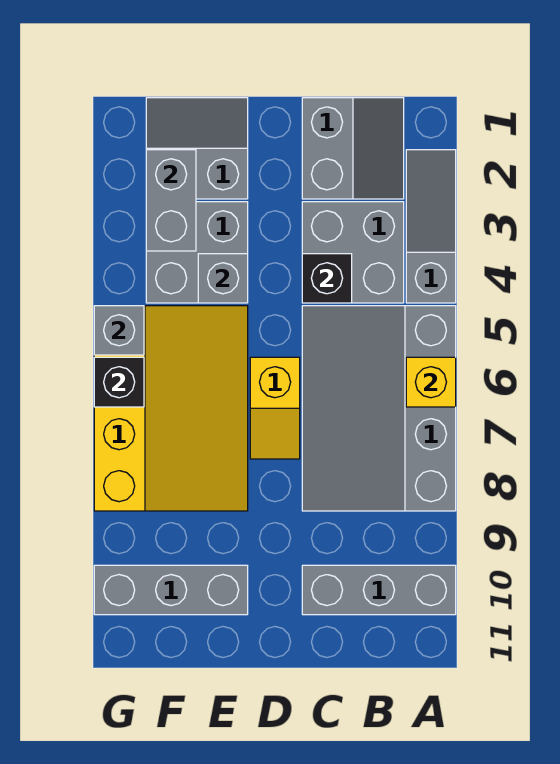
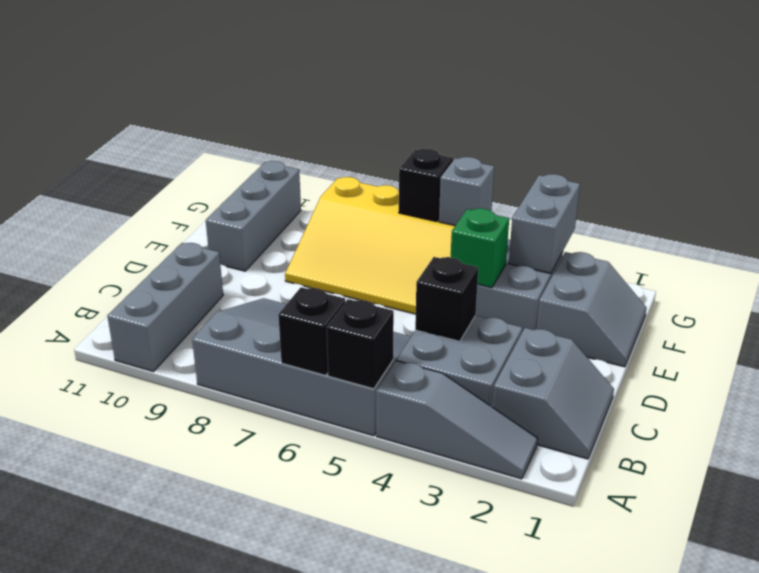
none -> black 1x1 brick [327,299,394,389]
yellow 1x1 brick [406,357,456,407] -> black 1x1 brick [278,287,345,375]
grey 2x2 slope [302,98,404,199] -> grey 2x2 slope turned to [492,328,614,459]
yellow 1x2 slope [250,357,300,459] -> none
grey 1x1 brick [198,254,248,303] -> green 1x1 brick [451,208,509,288]
grey 1x2 brick [146,150,196,251] -> grey 1x2 brick turned to [509,174,580,273]

